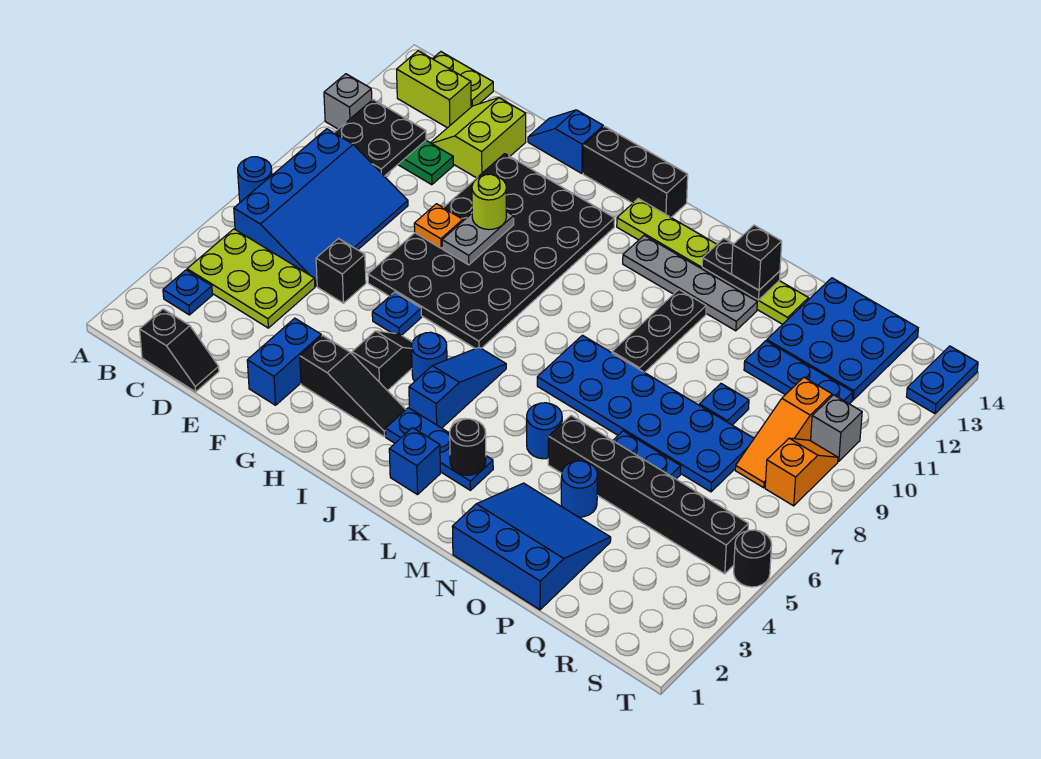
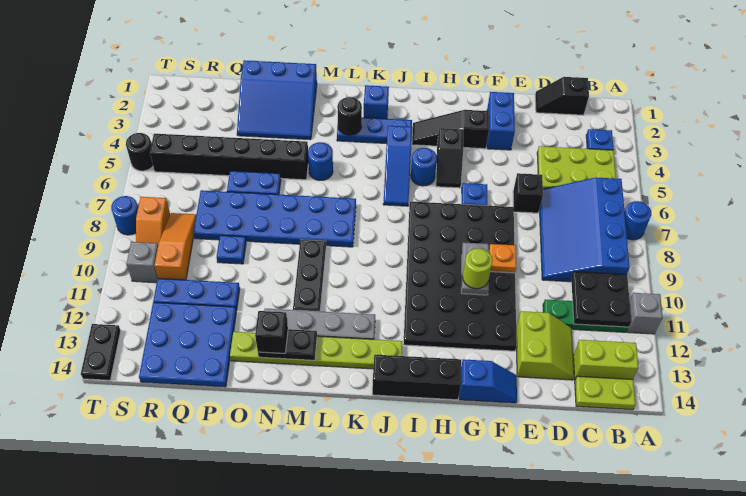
blue 1x1 round brick [561,461,598,517] -> blue 1x1 round brick moved to [111,196,138,235]
blue 1x2 plate [907,346,978,414] -> black 1x2 plate [81,324,121,380]

